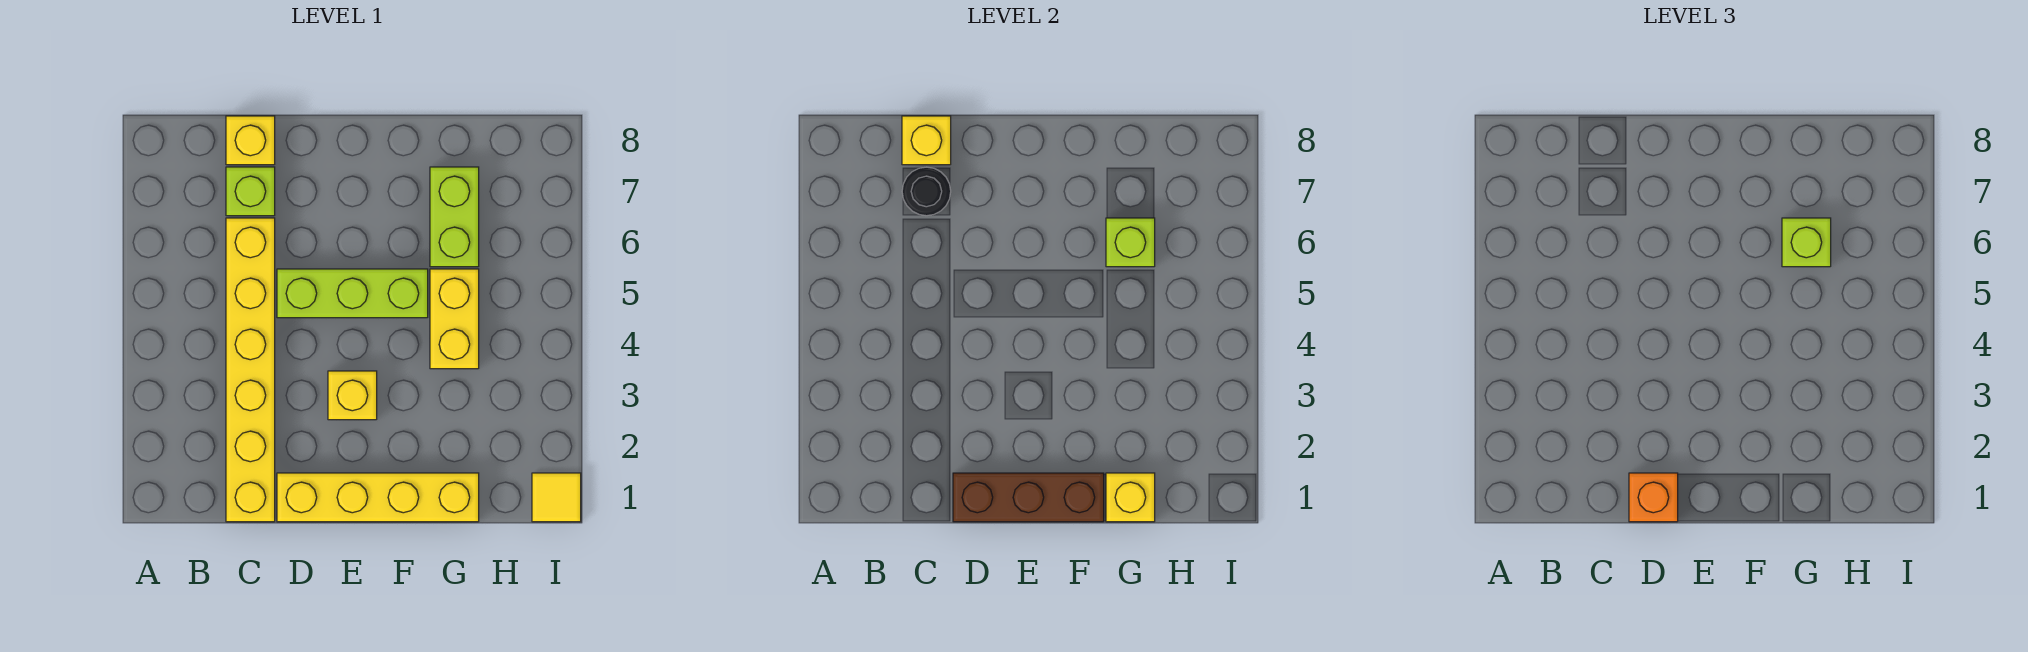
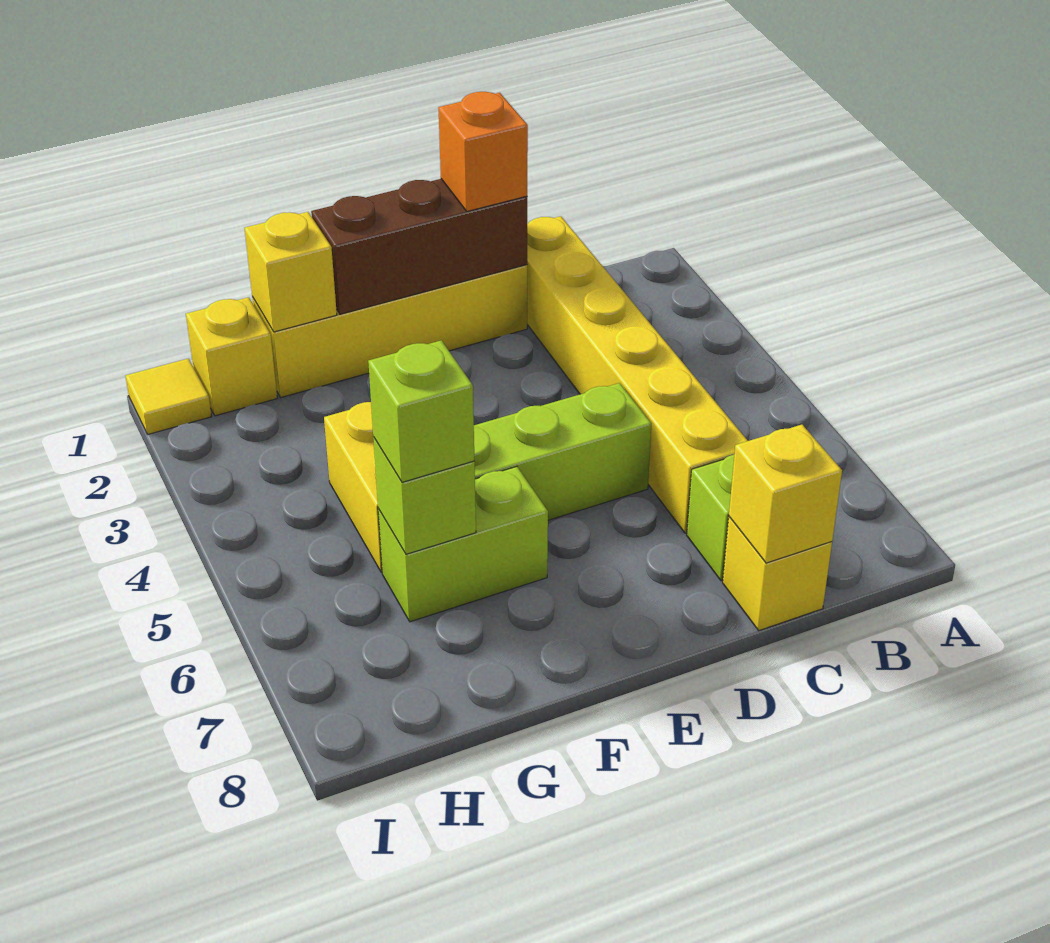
black 1x1 round brick [902,167,951,216] -> none
yellow 1x1 brick [328,371,377,420] -> yellow 1x1 brick moved to [186,297,277,416]
lime 1x2 brick [430,167,479,267] -> lime 1x2 brick turned to [378,467,548,622]

